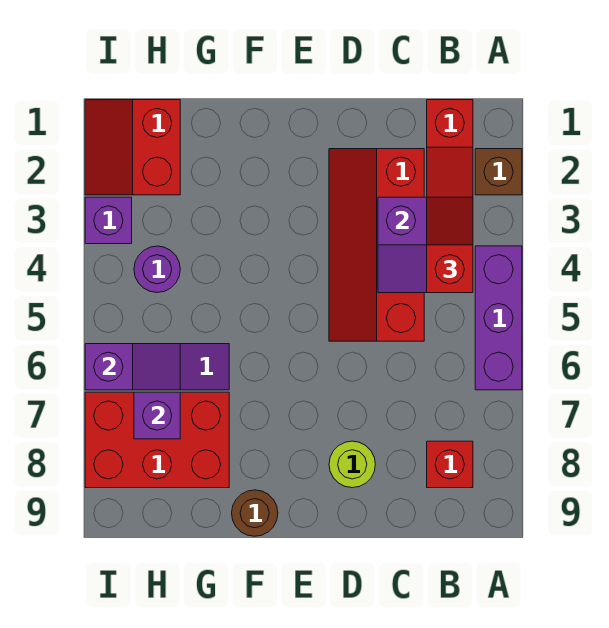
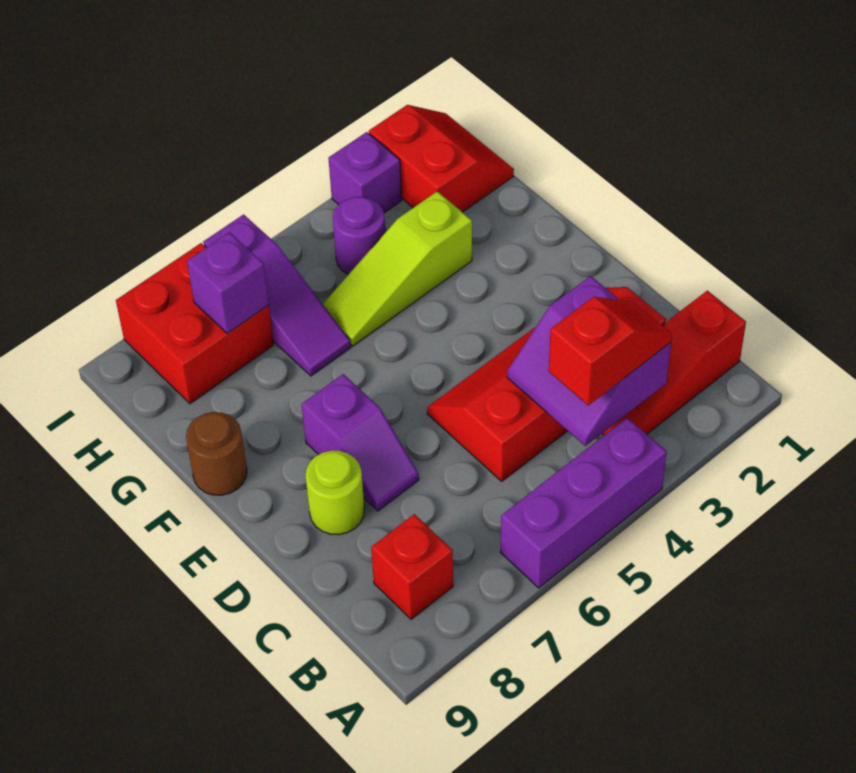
brown 1x1 brick [475,149,522,195] -> none
none -> lime 1x3 slope [323,191,472,346]
red 2x3 brick [85,392,229,488] -> red 2x2 brick [116,243,274,404]
red 2x2 slope [85,100,180,195] -> red 2x2 slope turned to [369,105,514,212]
purple 1x2 slope [85,344,180,390] -> purple 1x2 slope moved to [301,374,419,511]

